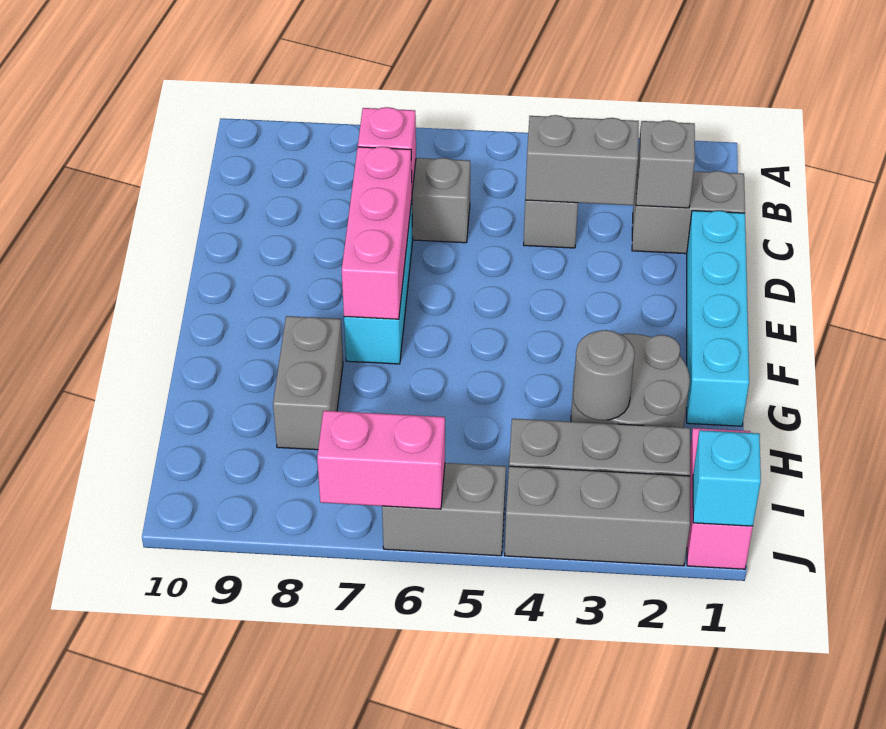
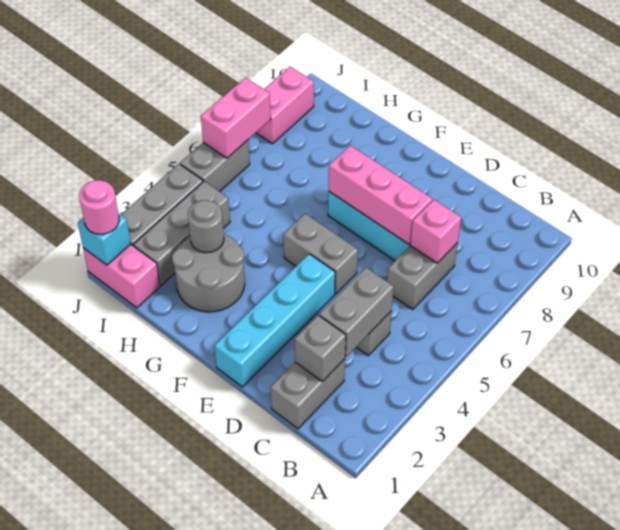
cyan 1x4 brick [687,211,749,426] -> cyan 1x4 brick turned to [215,254,335,387]
grey 1x2 brick [273,316,343,450] -> grey 1x2 brick moved to [283,214,358,294]
none -> pink 1x1 round brick [79,180,119,234]
none -> pink 1x2 brick [256,67,314,144]

